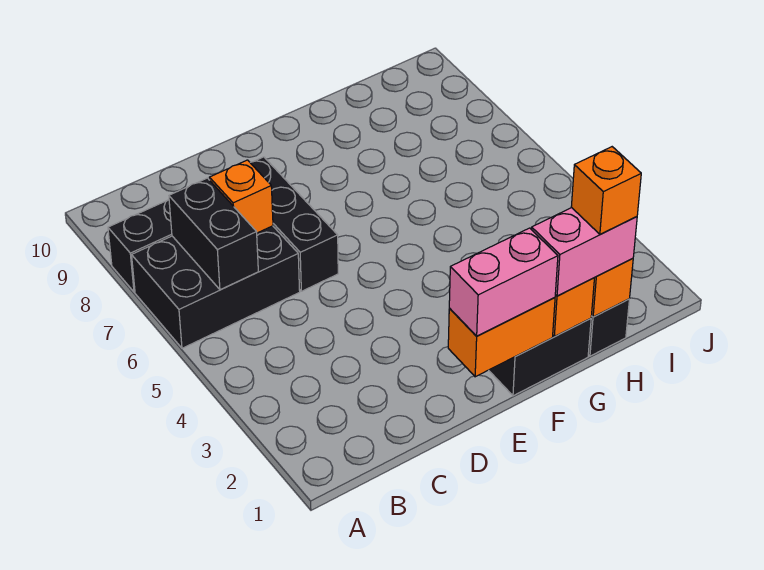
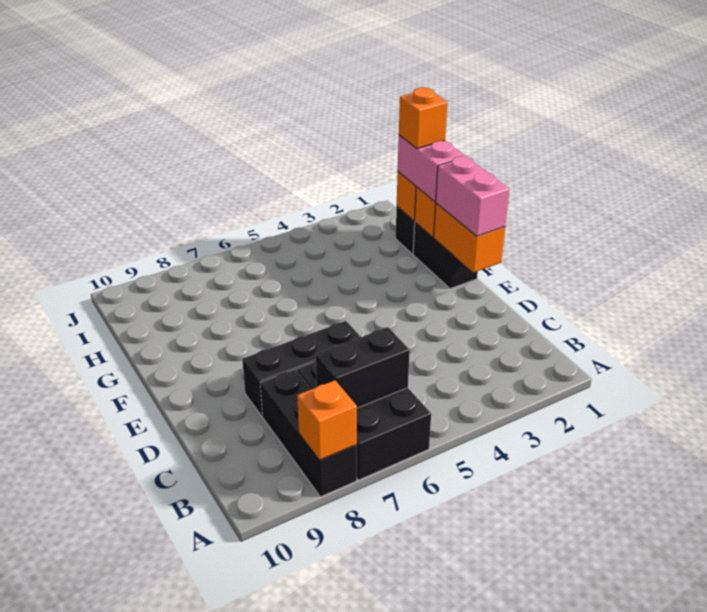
orange 1x1 brick [209,160,273,233] -> orange 1x1 brick moved to [297,380,357,460]

